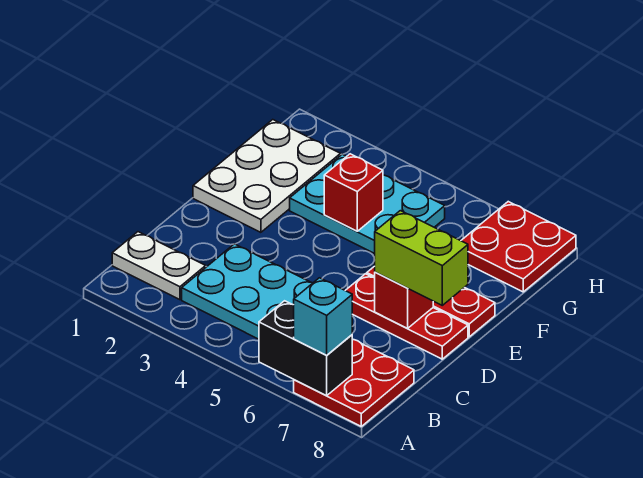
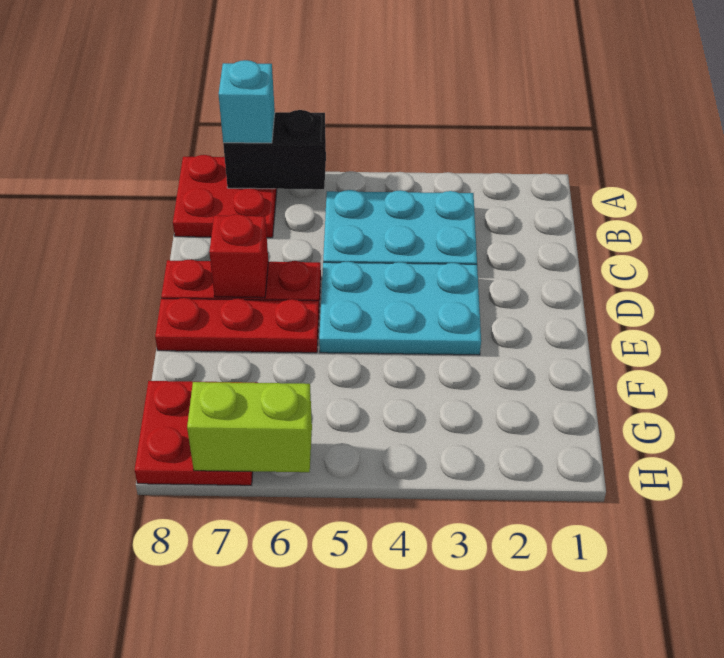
white 1x2 plate [112,232,206,300] -> none
lime 1x2 brick [375,211,468,305] -> lime 1x2 brick moved to [187,382,312,472]
white 2x3 plate [193,120,341,232] -> none
cyan 2x3 plate [290,154,445,254] -> cyan 2x3 plate moved to [319,262,481,355]
red 1x1 brick [324,154,383,231] -> none

